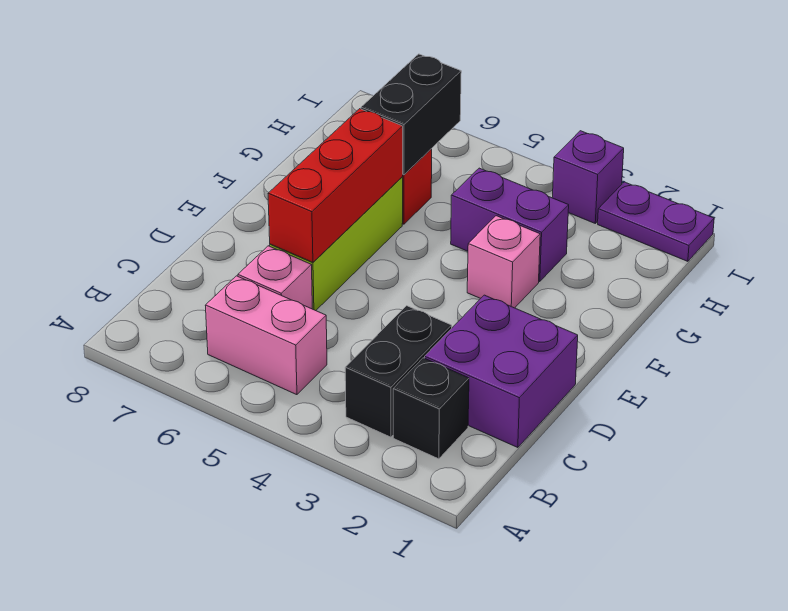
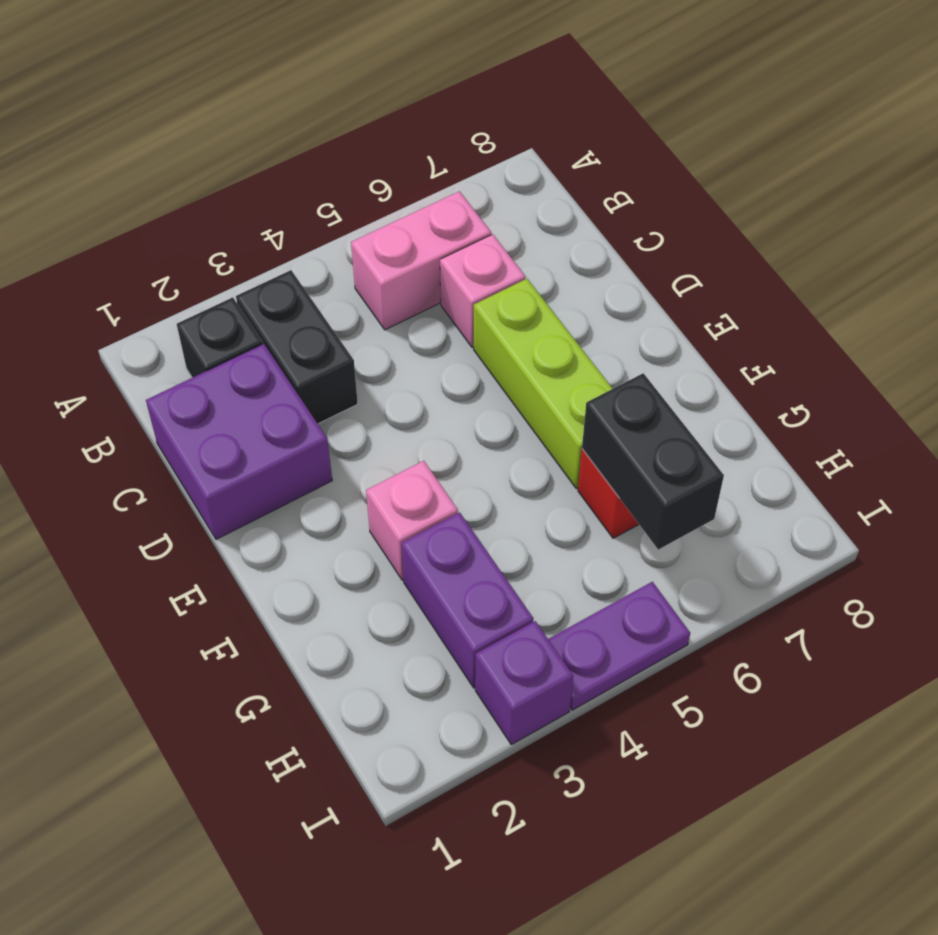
red 1x3 brick [268,109,403,262] -> none
purple 1x2 brick [451,168,569,282] -> purple 1x2 brick turned to [401,512,534,688]
purple 1x2 plate [598,182,714,261] -> purple 1x2 plate moved to [548,582,690,710]

